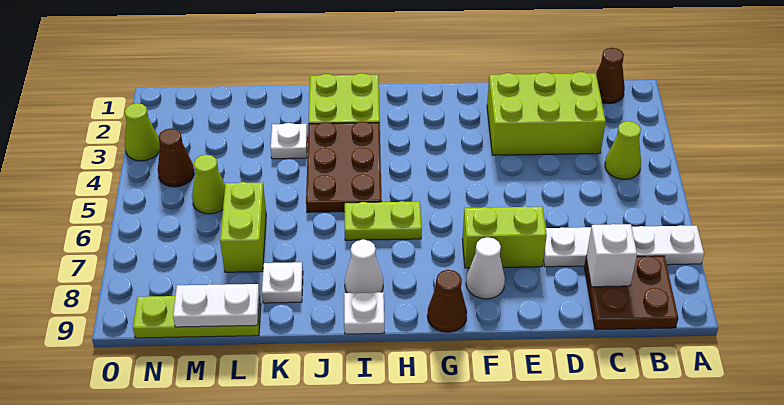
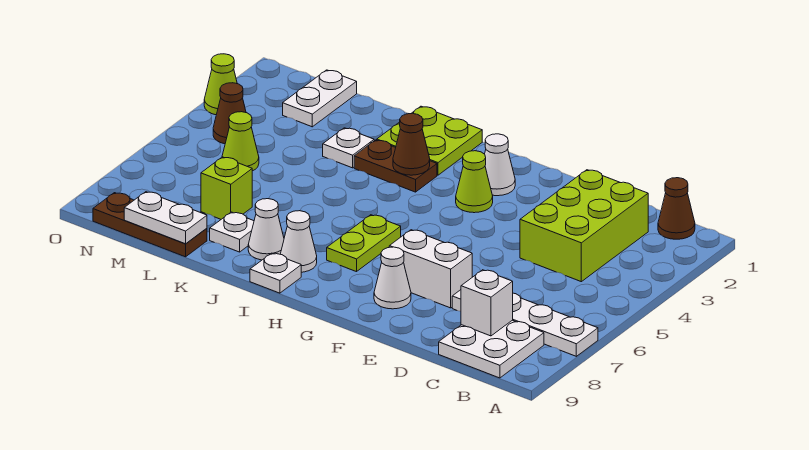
lime 1x1 cone [605,121,641,179] -> lime 1x1 cone moved to [456,151,493,213]
brown 2x2 plate [585,256,678,330] -> white 2x2 plate [439,320,544,378]
lime 2x3 brick [487,72,606,155] -> lime 2x3 brick turned to [520,170,648,282]
lime 1x2 brick [462,206,547,268] -> white 1x2 brick [389,230,472,308]
none -> white 1x1 cone [485,134,515,196]
brown 1x1 cone [427,270,467,332] -> brown 1x1 cone moved to [393,113,430,175]
lime 1x2 plate [345,201,422,240] -> lime 1x2 plate turned to [327,215,401,272]
brown 2x3 plate [306,122,382,212] -> brown 1x2 plate [354,140,437,192]
none -> white 1x1 cone [248,199,284,260]
lime 1x2 brick [220,182,266,272] -> lime 1x1 brick [201,157,252,219]
lime 1x3 plate [133,296,261,338] -> brown 1x3 plate [93,193,207,257]
none -> white 1x2 plate [283,70,357,127]

